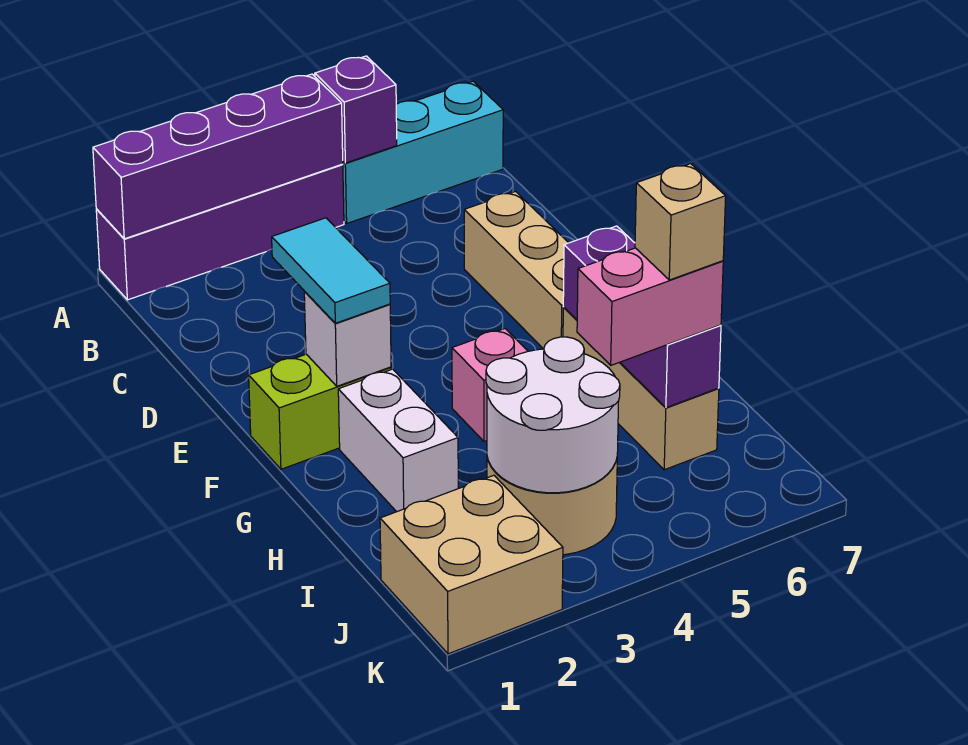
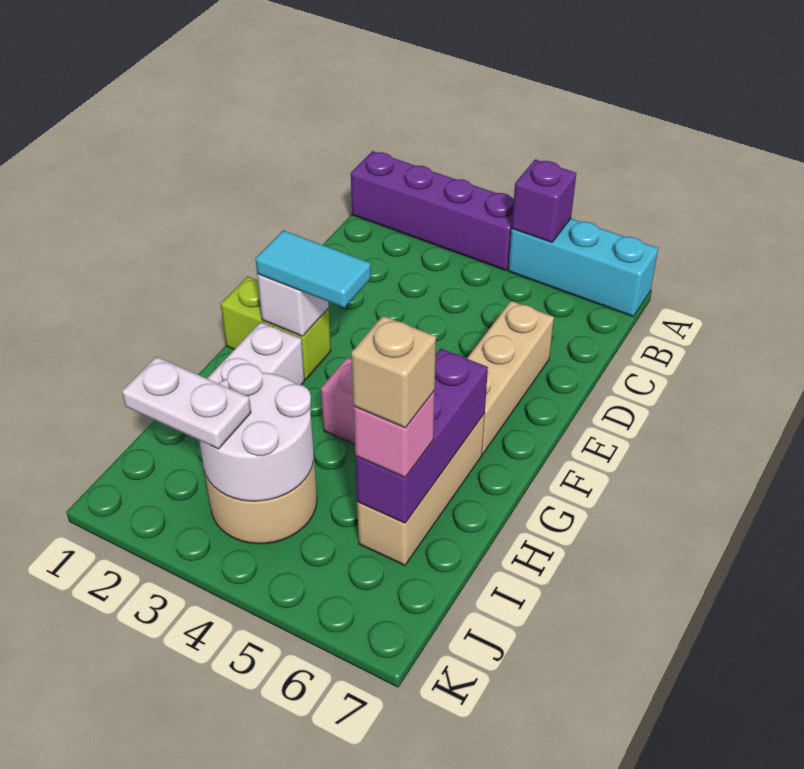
purple 1x4 brick [93,74,343,239] -> none
cyan 1x2 tile [272,218,390,323] -> cyan 1x2 tile turned to [255,230,371,308]
pink 1x2 brick [577,248,723,365] -> pink 1x1 brick [353,390,435,477]
tan 2x2 brick [380,475,563,654] -> none
none -> white 1x2 plate [122,357,251,449]

